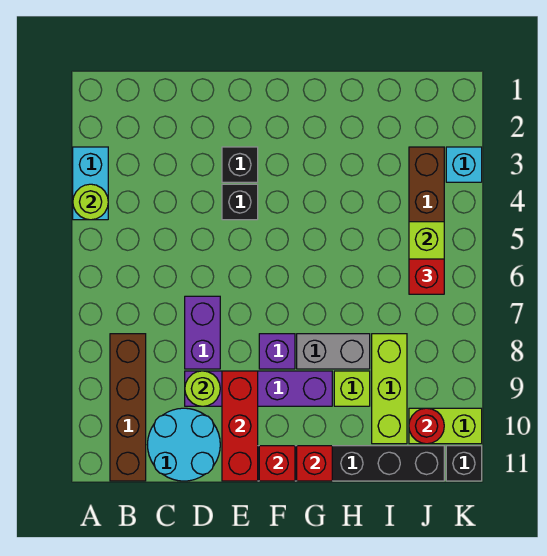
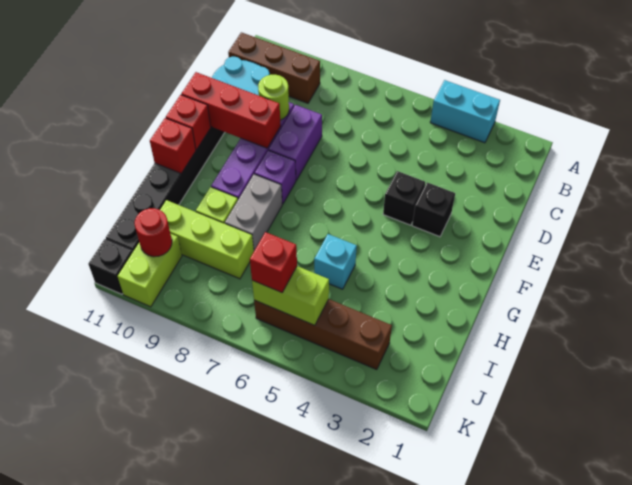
lime 1x1 round brick [73,184,108,220] -> none
brown 1x4 brick [110,334,146,481] -> brown 1x3 brick [228,32,320,103]
purple 1x2 brick [185,296,220,369] -> purple 1x2 brick turned to [269,105,322,180]
cyan 1x1 brick [446,147,482,182] -> cyan 1x1 brick moved to [314,234,357,289]

